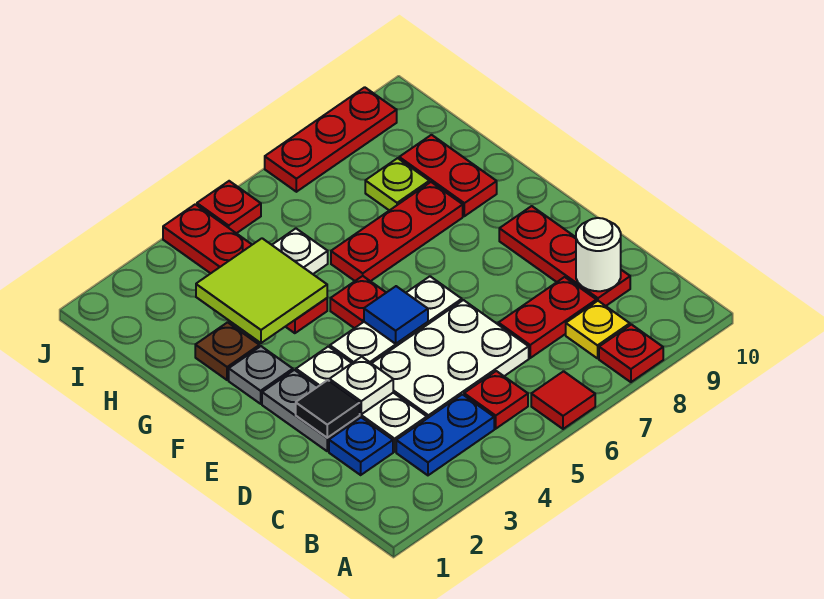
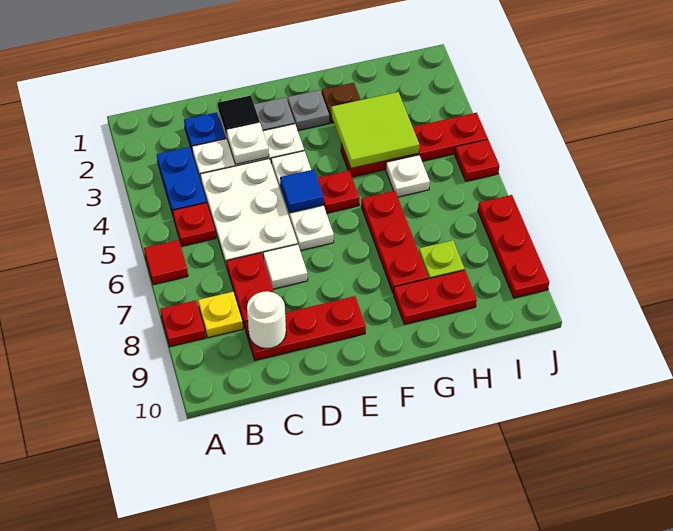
none -> white 1x1 tile [263,244,308,289]

